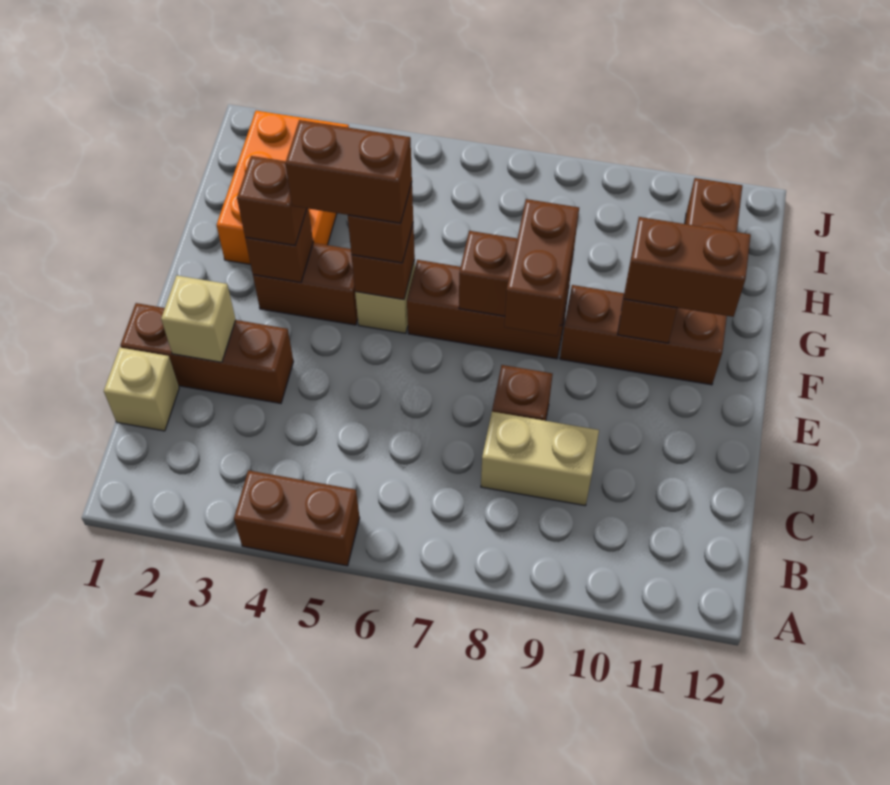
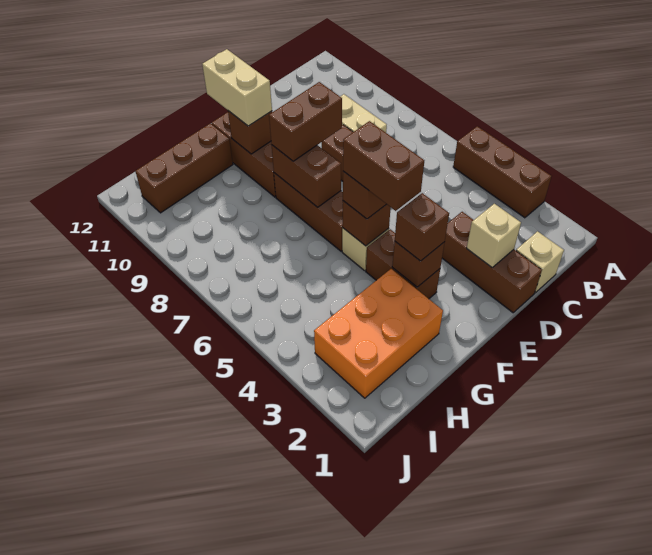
brown 1x2 brick [234,470,360,566] -> brown 1x3 brick [453,126,552,218]
brown 1x2 brick [624,217,751,317] -> tan 1x2 brick [202,49,272,126]

